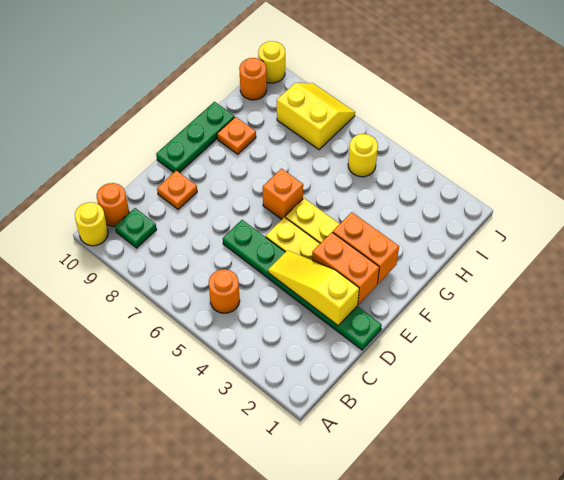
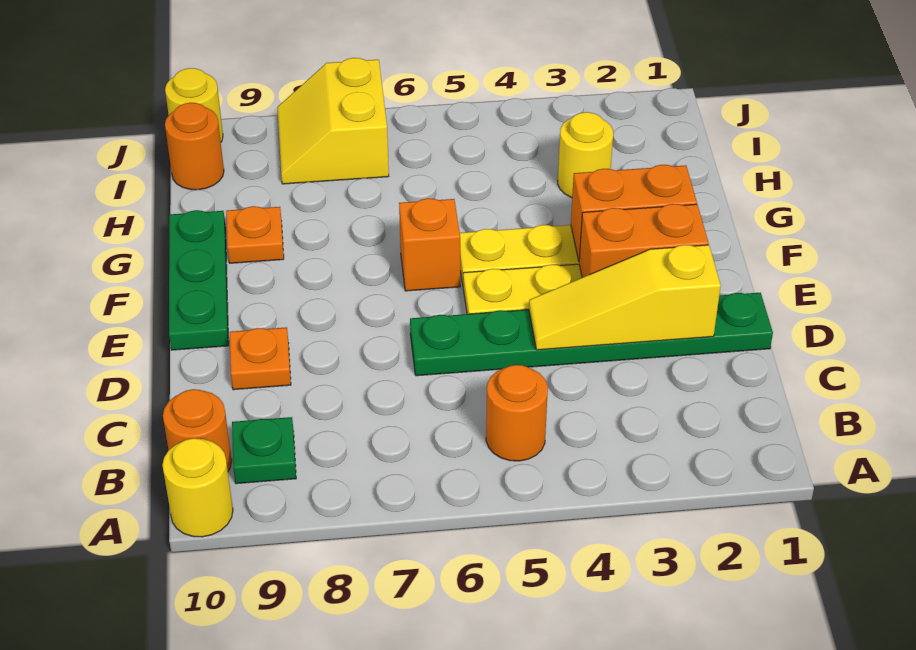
yellow 1x1 round brick [348,134,378,177] -> yellow 1x1 round brick moved to [558,112,613,198]
yellow 2x2 slope [277,83,355,150] -> yellow 2x2 slope turned to [277,58,389,184]

